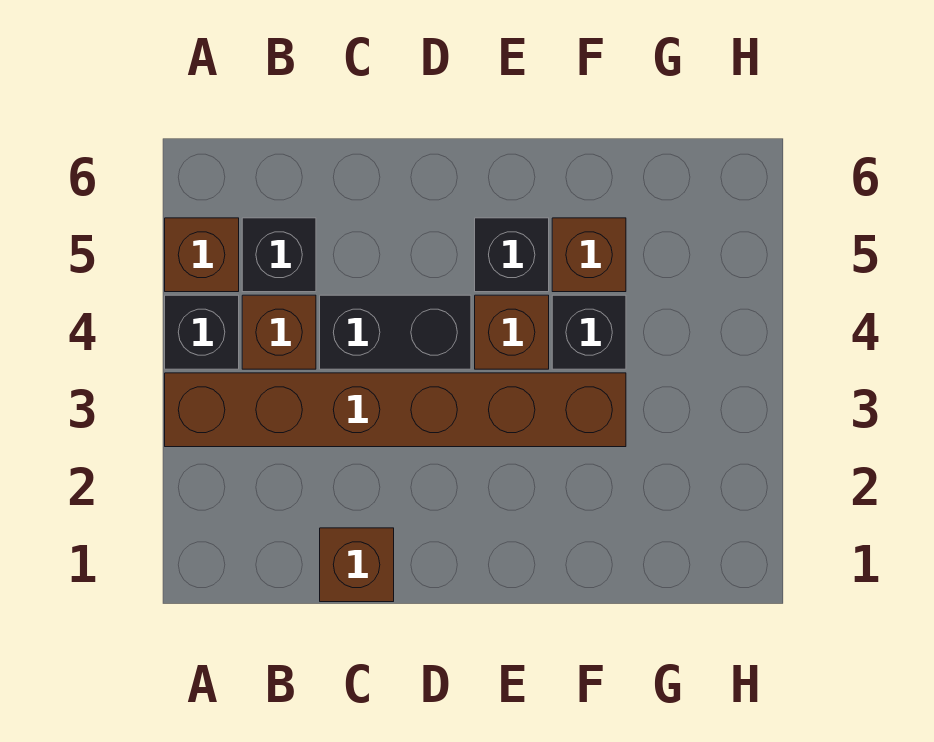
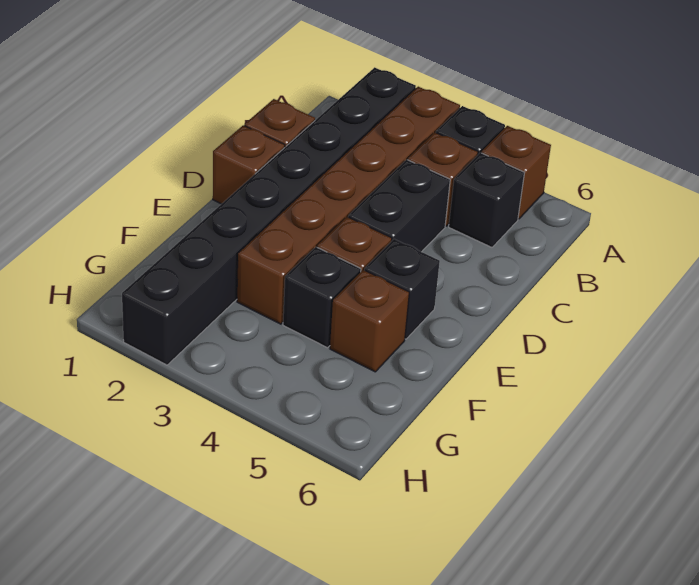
none -> black 1x8 brick [122,67,416,365]
none -> brown 1x1 brick [213,125,285,204]

